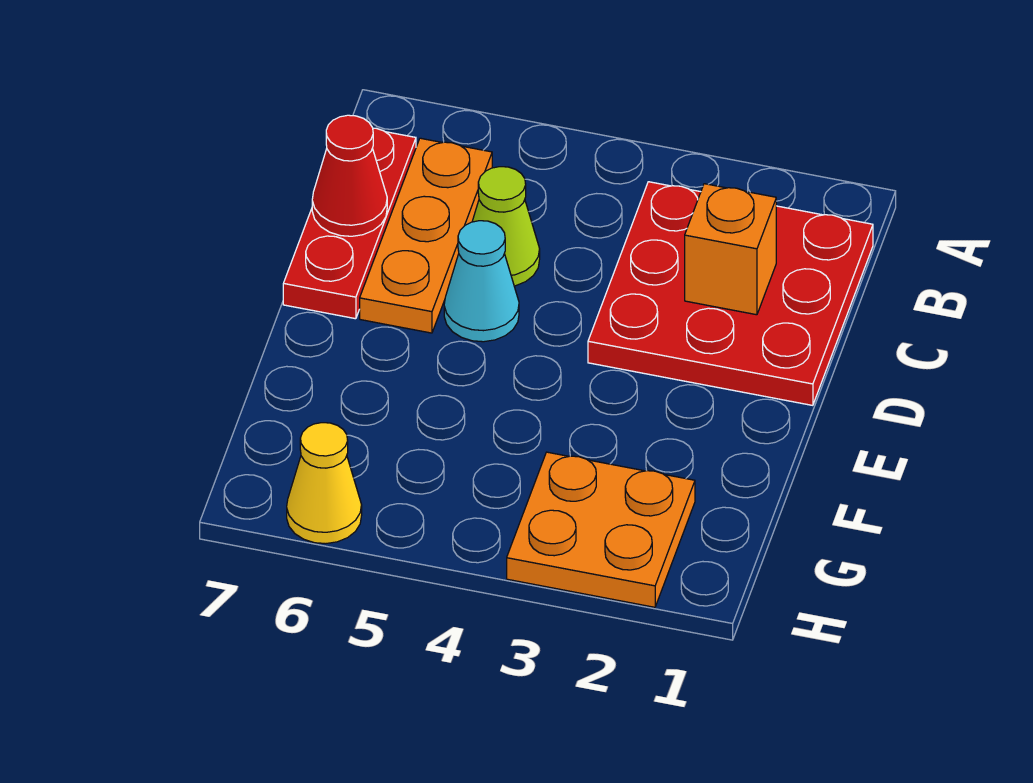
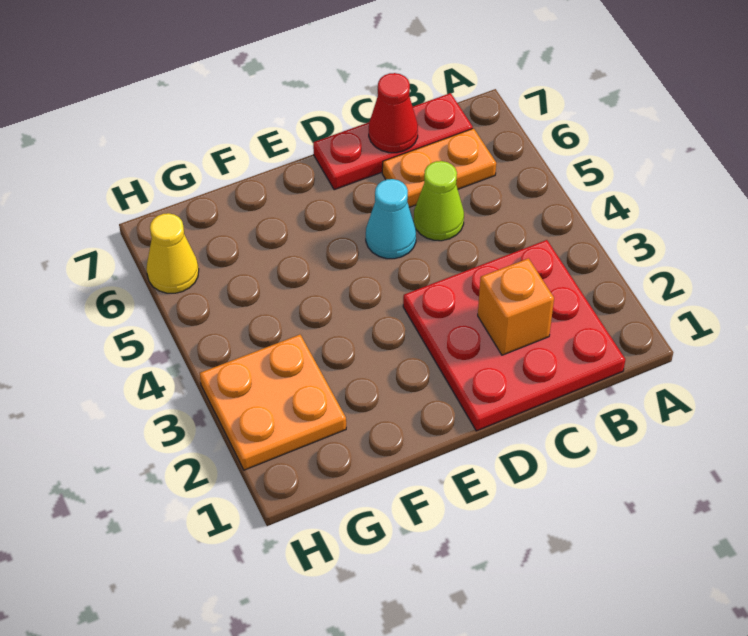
orange 1x3 plate [360,138,492,333] -> orange 1x2 plate [382,128,496,207]

